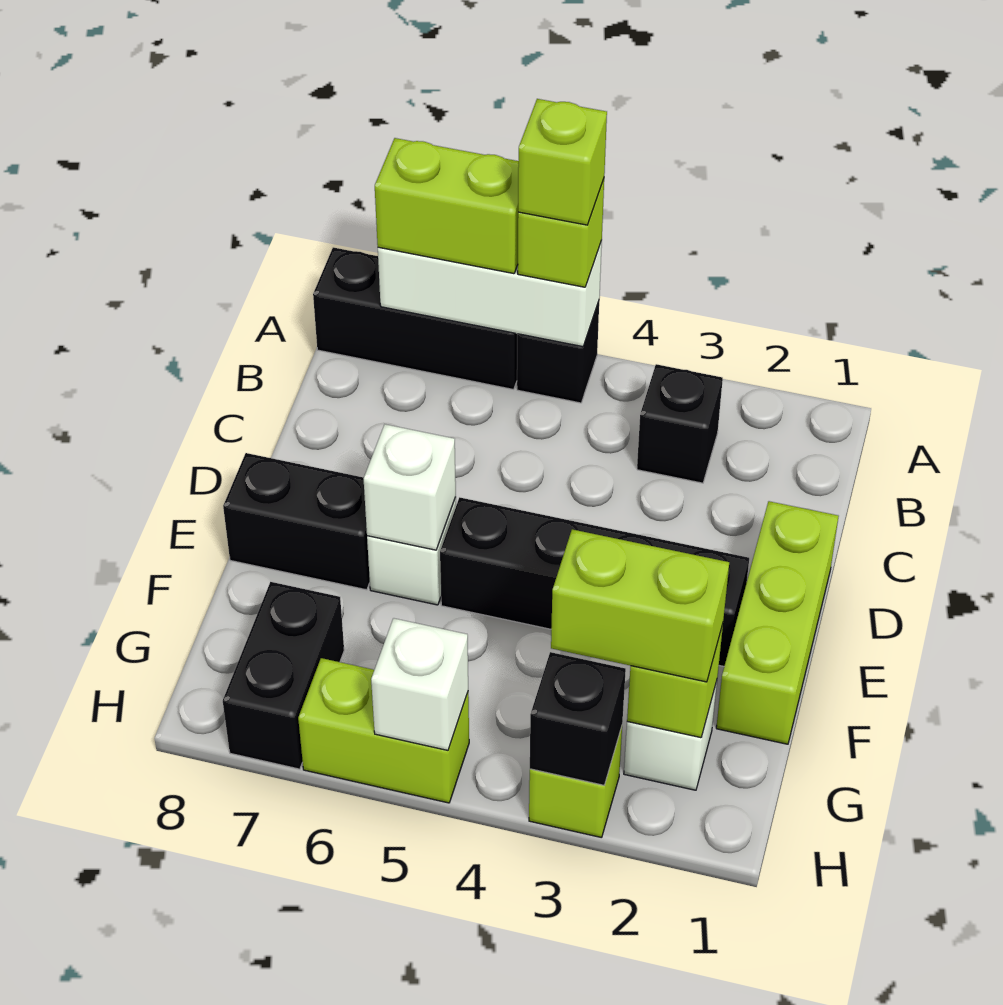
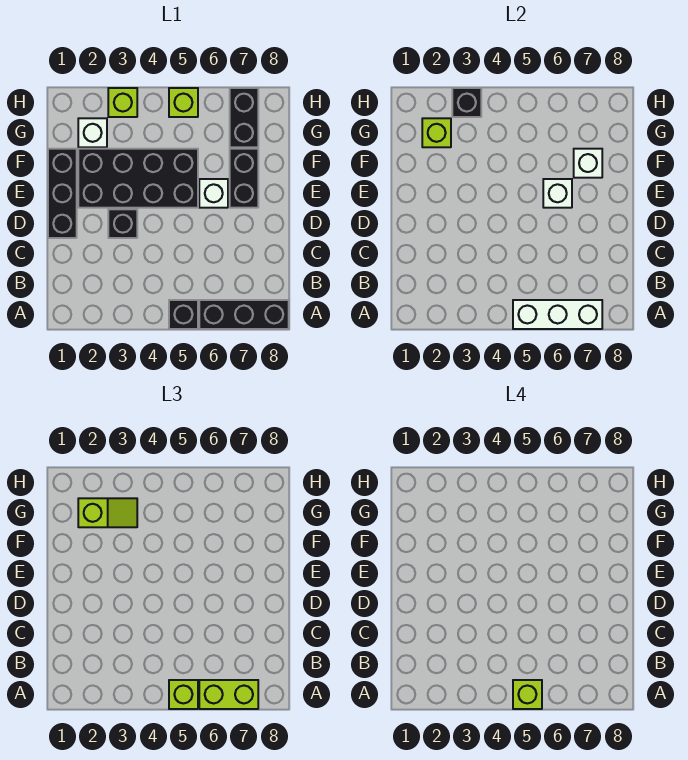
black 1x1 brick [637,364,723,483] -> black 1x1 brick moved to [108,209,137,238]
lime 1x3 brick [716,501,839,744] -> black 1x3 brick [48,149,77,238]
black 1x4 brick [440,497,749,666] -> black 2x4 brick [78,149,198,208]
black 1x2 brick [223,453,370,590] -> black 1x2 brick turned to [230,149,258,208]
lime 1x2 brick [551,529,729,682] -> lime 1x2 slope [78,498,137,527]
lime 1x2 brick [298,658,469,803] -> lime 1x1 brick [169,88,198,117]
white 1x1 brick [371,618,468,750] -> white 1x1 brick moved to [574,149,602,178]

